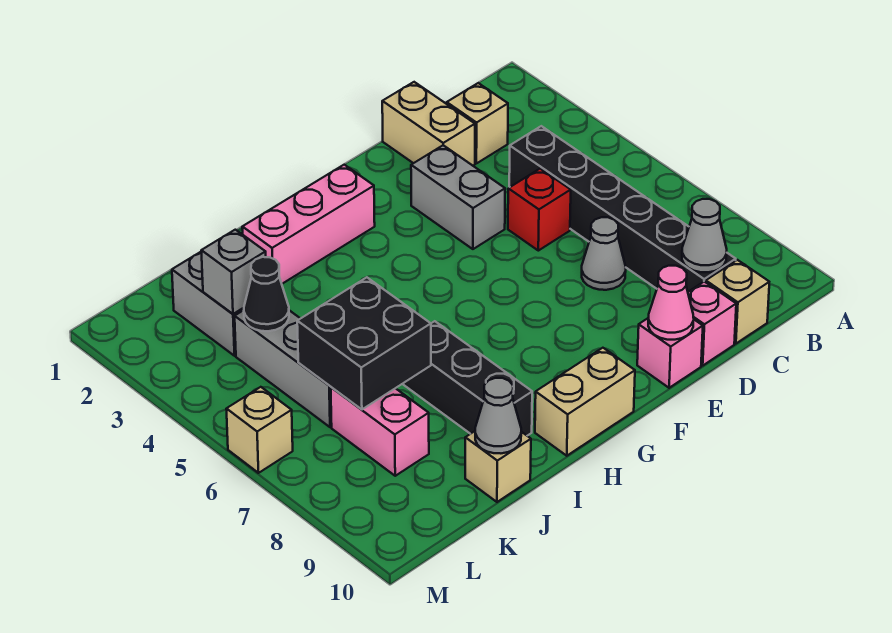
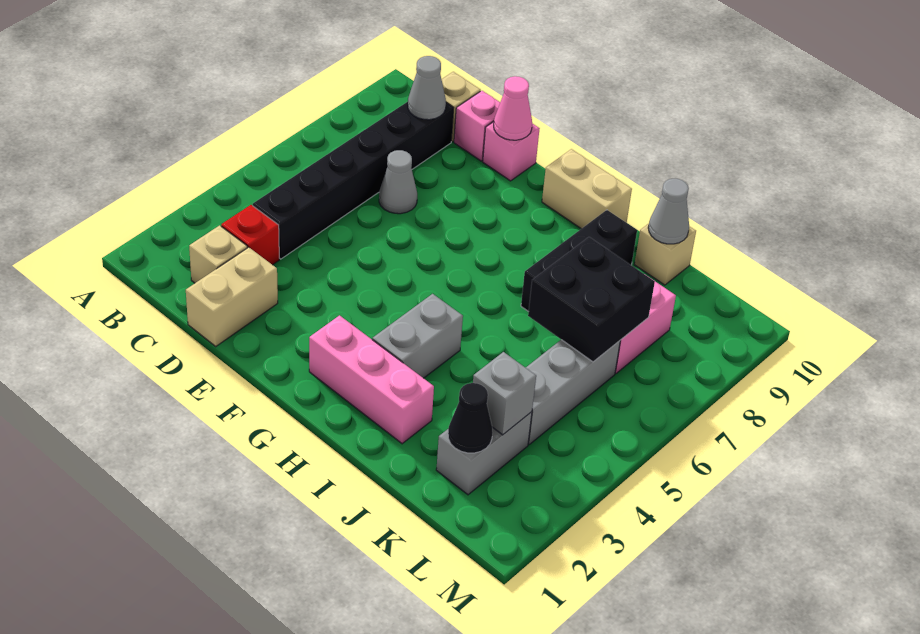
red 1x1 brick [508,169,571,251] -> red 1x1 brick moved to [221,205,279,265]
grey 1x2 brick [411,145,505,249] -> grey 1x2 brick moved to [372,294,463,378]
black 1x1 cone [244,257,289,331] -> black 1x1 cone moved to [448,383,493,453]
tan 1x1 brick [226,387,293,473] -> none

